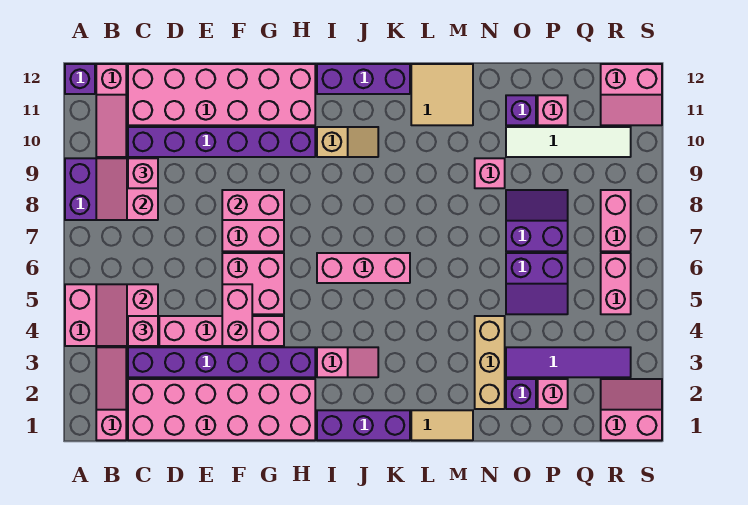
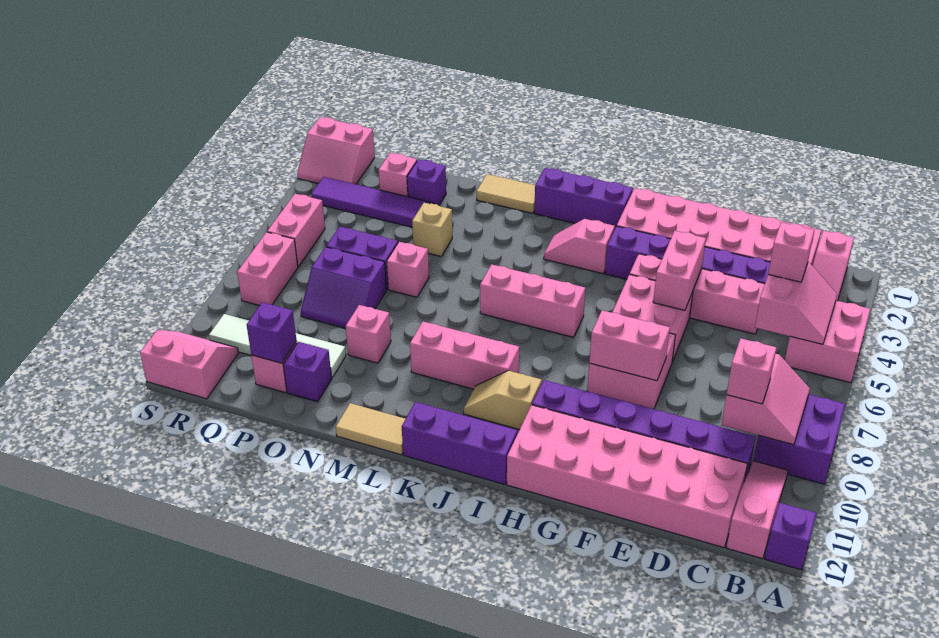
none -> pink 1x3 brick [410,322,519,389]
tan 2x2 tile [411,64,473,125] -> tan 1x2 tile [336,403,405,455]
tan 1x3 brick [475,316,505,409] -> tan 1x1 brick [412,203,452,256]
none -> pink 1x1 brick [387,242,429,297]
none -> purple 1x1 brick [247,302,297,363]

